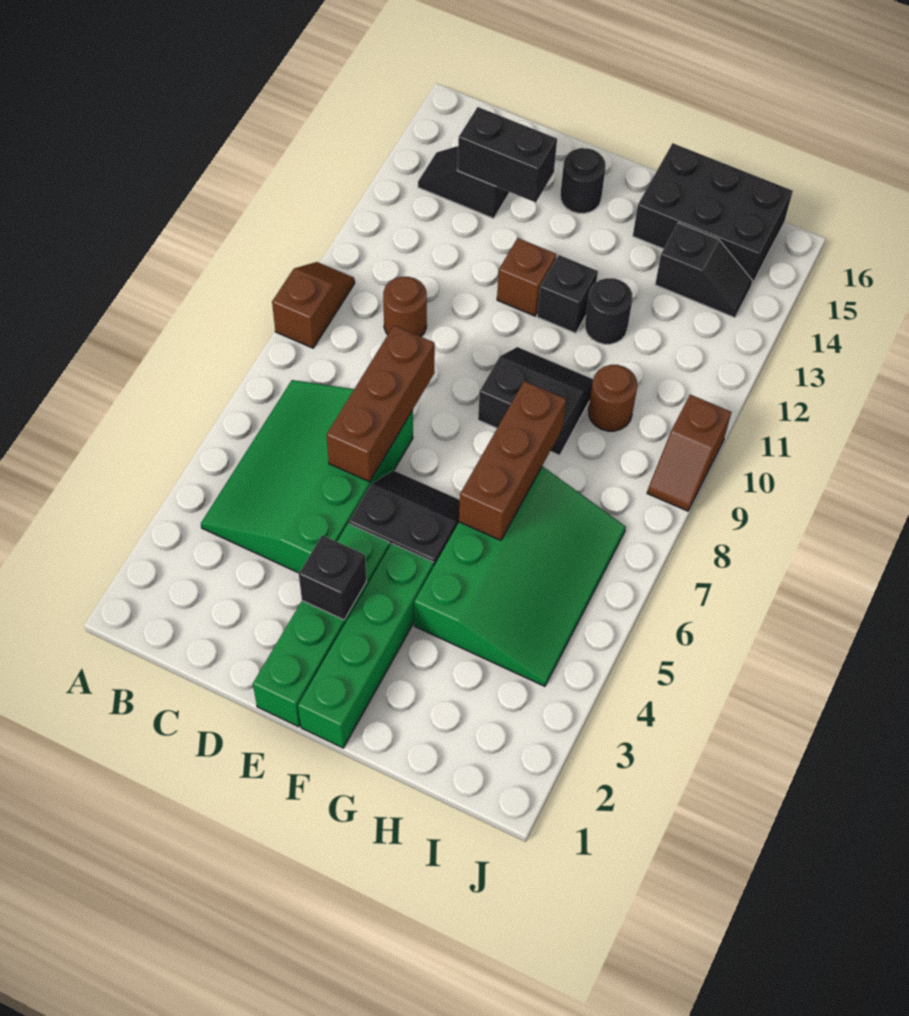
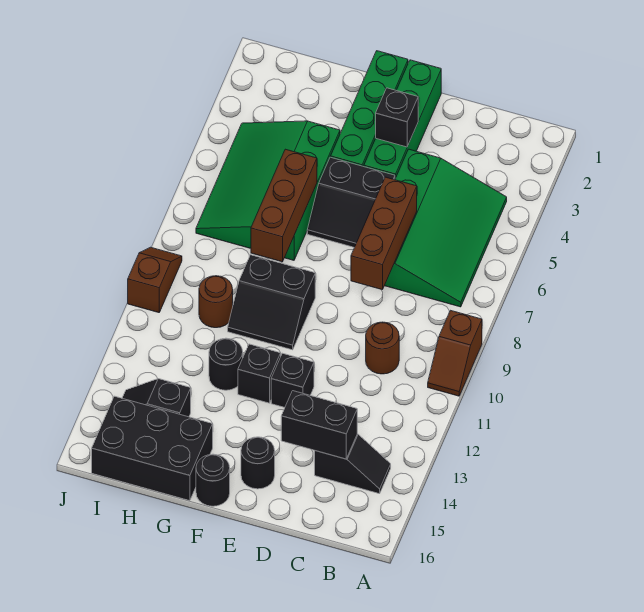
brown 1x1 brick [497,238,556,316] -> black 1x1 brick [271,353,314,407]
none -> black 1x1 round brick [196,454,230,506]

